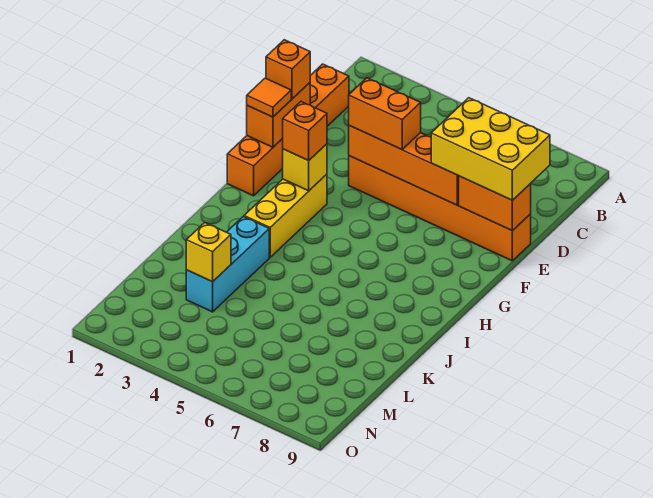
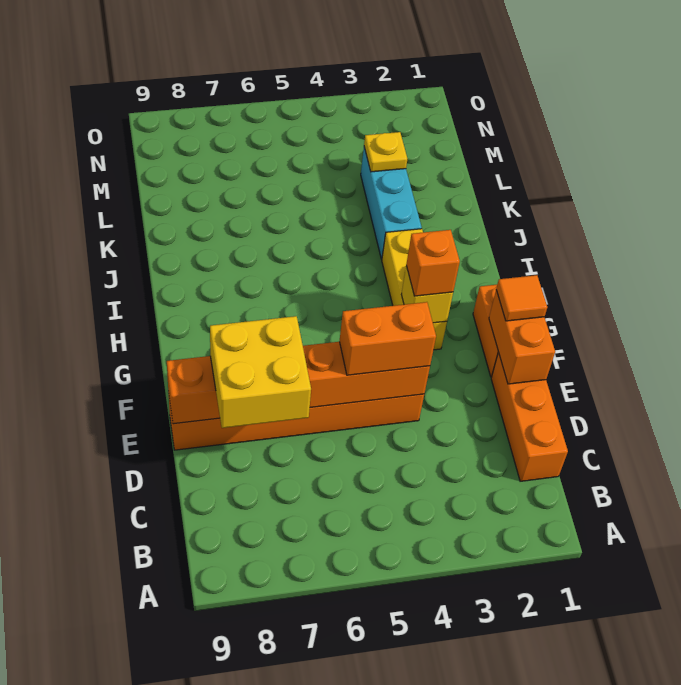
yellow 2x3 brick [431,98,550,200] -> yellow 2x2 brick [210,316,311,428]
orange 1x1 brick [266,40,310,99] -> none
yellow 1x1 brick [186,223,231,282] -> yellow 1x1 plate [364,132,407,172]

